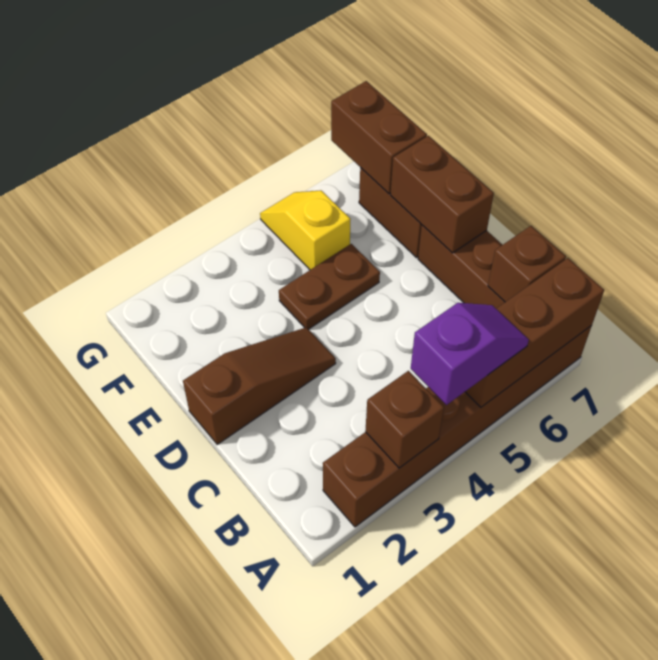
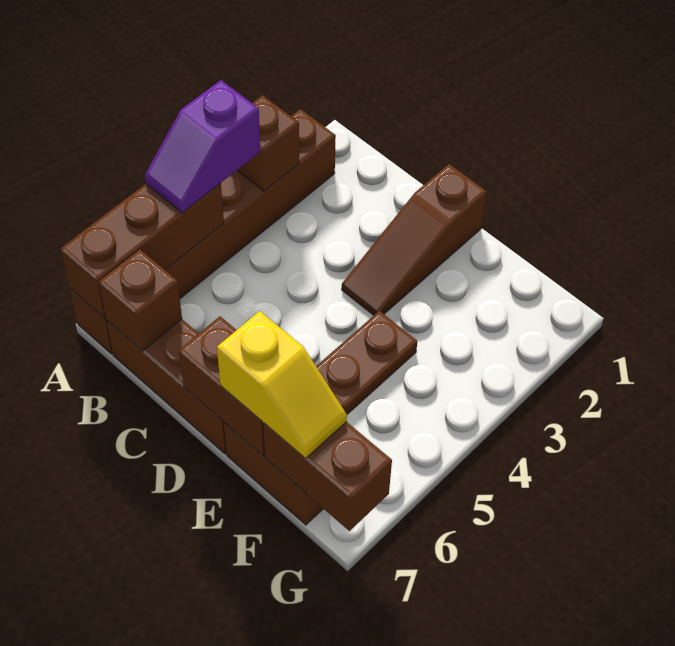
yellow 1x2 slope [260,190,351,270] -> yellow 1x2 slope moved to [217,311,347,458]

